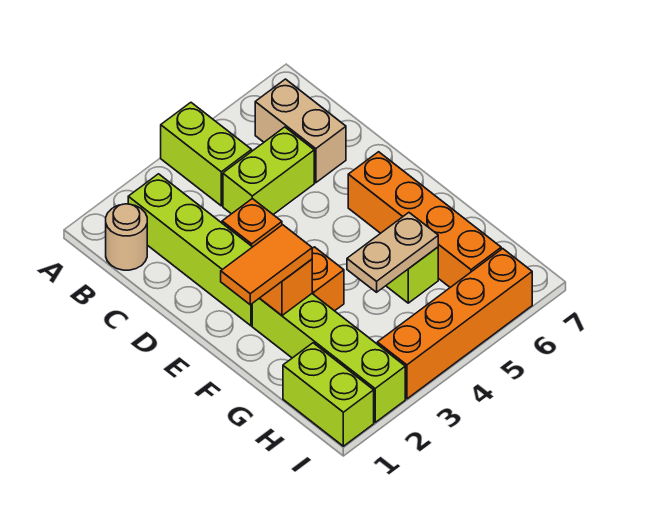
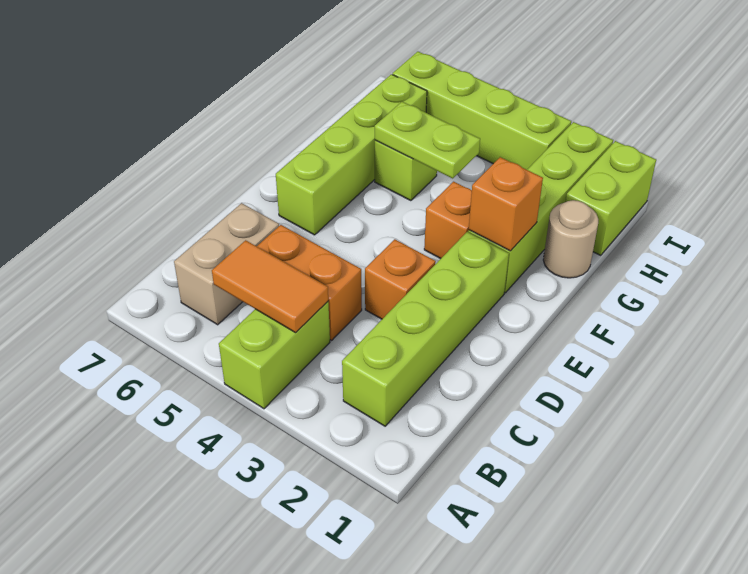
tan 1x1 round brick [106,204,147,270] -> tan 1x1 round brick moved to [543,200,598,278]
lime 1x2 brick [223,127,314,214] -> orange 1x2 brick [257,225,362,340]
orange 1x4 brick [348,152,501,287] -> lime 1x4 brick [276,74,427,235]
orange 1x2 tile [221,225,312,305] -> orange 1x2 tile moved to [212,240,328,333]
tan 1x2 plate [347,213,438,292] -> lime 1x2 plate [375,102,480,179]
orange 1x4 brick [377,249,532,399] -> lime 1x4 brick [393,52,571,170]

